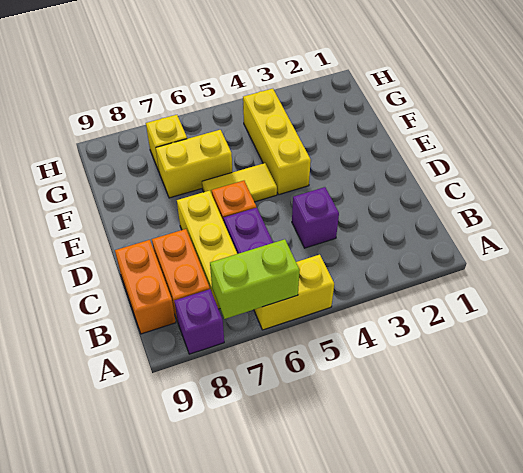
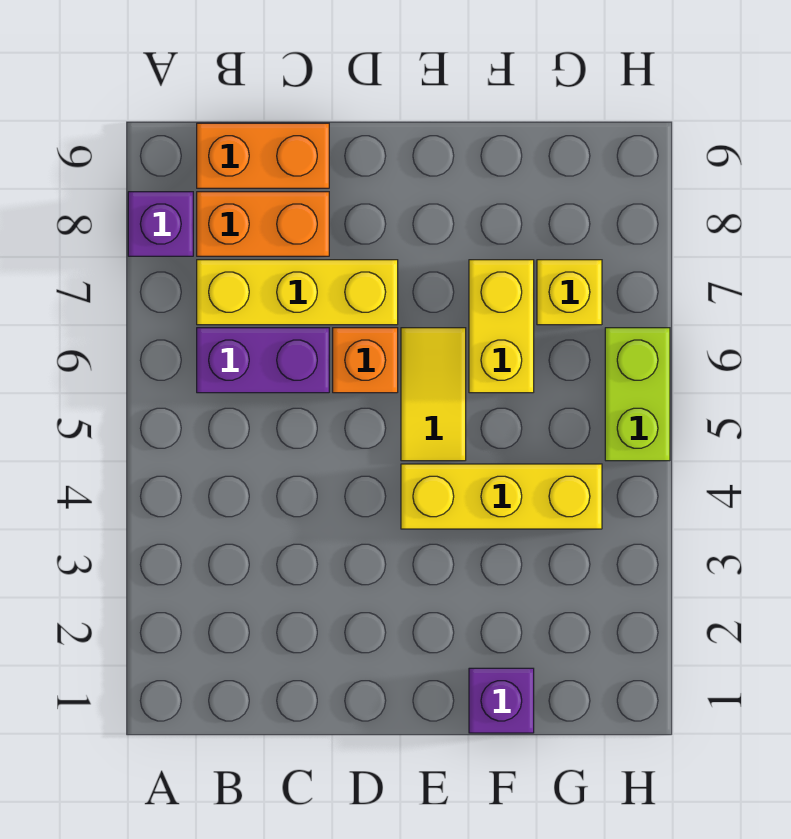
yellow 1x2 brick [254,255,334,330] -> none
lime 1x2 brick [210,239,300,319] -> lime 1x2 brick moved to [605,328,670,461]
purple 1x1 brick [292,187,339,248] -> purple 1x1 brick moved to [469,668,534,733]

